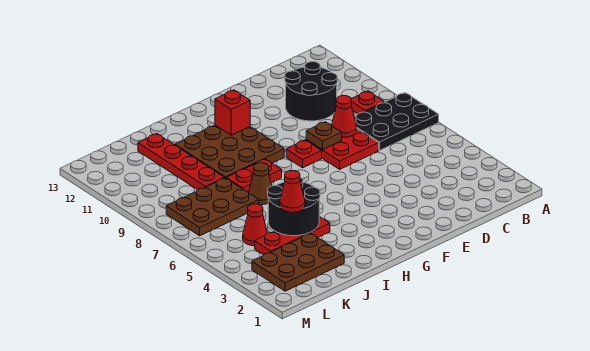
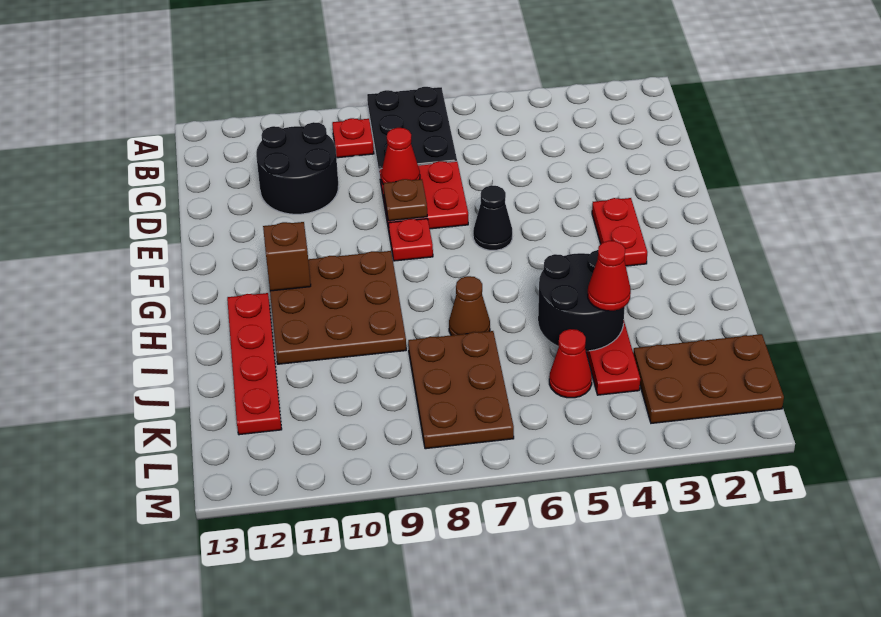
none -> black 1x1 cone [473,186,512,250]
red 1x1 brick [215,90,250,135] -> brown 1x1 brick [263,222,311,291]
red 1x2 plate [226,159,282,193] -> red 1x2 plate moved to [592,198,647,266]
brown 2x3 plate [252,233,344,291] -> brown 2x3 plate turned to [633,334,784,423]
red 1x4 plate [138,134,224,190] -> red 1x4 plate turned to [227,293,282,435]

